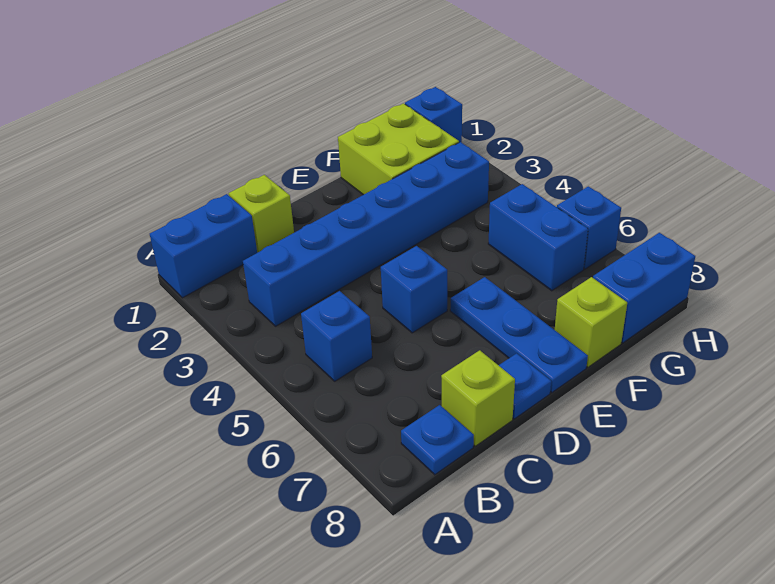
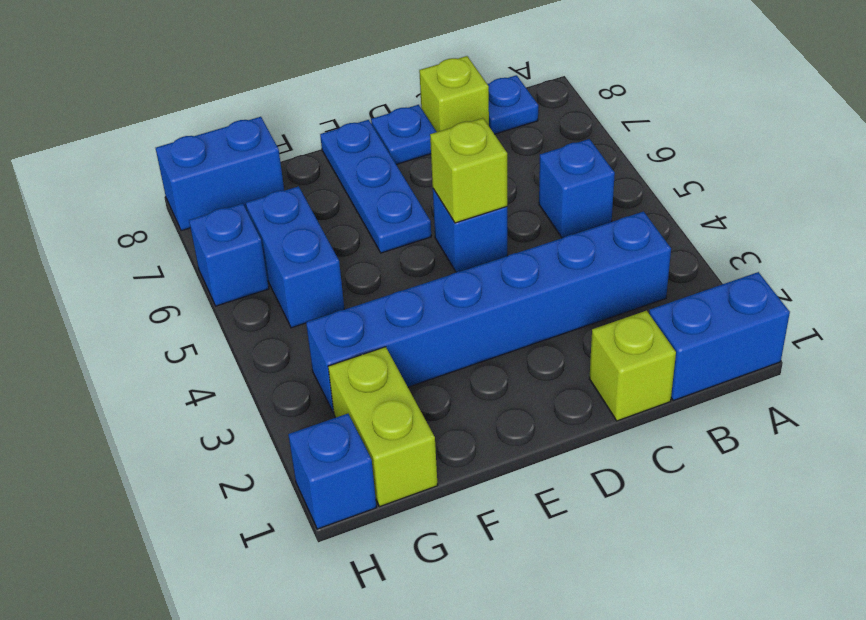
lime 2x2 brick [338,103,459,195] -> lime 1x2 brick [328,347,438,507]
lime 1x1 brick [555,277,627,367] -> lime 1x1 brick moved to [430,118,507,223]

